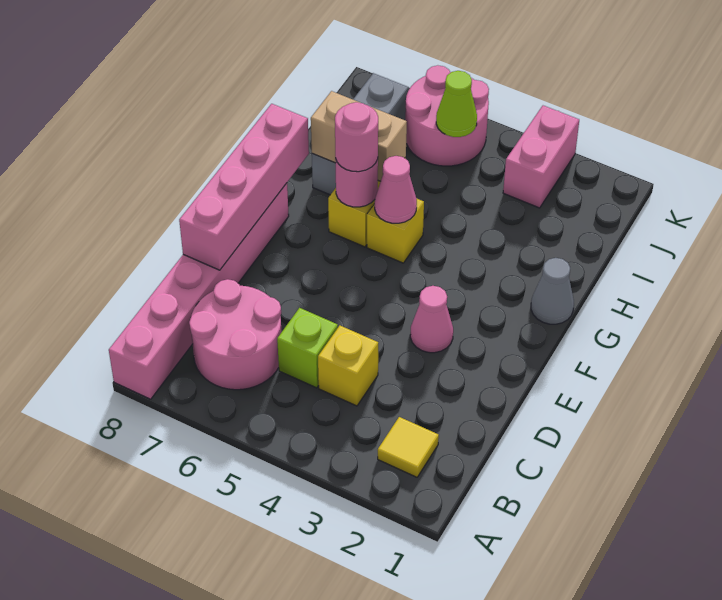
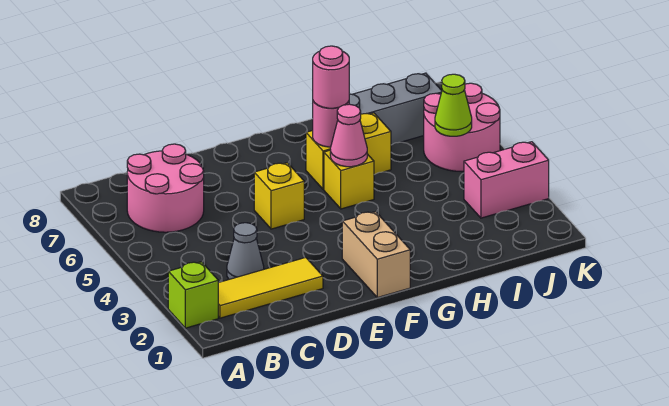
pink 1x6 brick [109,183,289,399] -> none
yellow 1x1 tile [378,417,439,477] -> yellow 1x3 tile [218,257,323,318]
yellow 1x1 brick [318,326,378,406] -> yellow 1x1 brick moved to [254,163,304,229]
lime 1x1 brick [277,308,338,388] -> lime 1x1 brick moved to [168,262,218,328]
pink 1x4 brick [179,104,309,270] -> none
pink 1x1 cone [410,286,453,353] -> none
grey 1x1 cone [531,258,574,324] -> grey 1x1 cone moved to [227,223,264,279]
tan 1x2 brick [311,91,407,181] -> tan 1x2 brick moved to [342,212,410,298]

